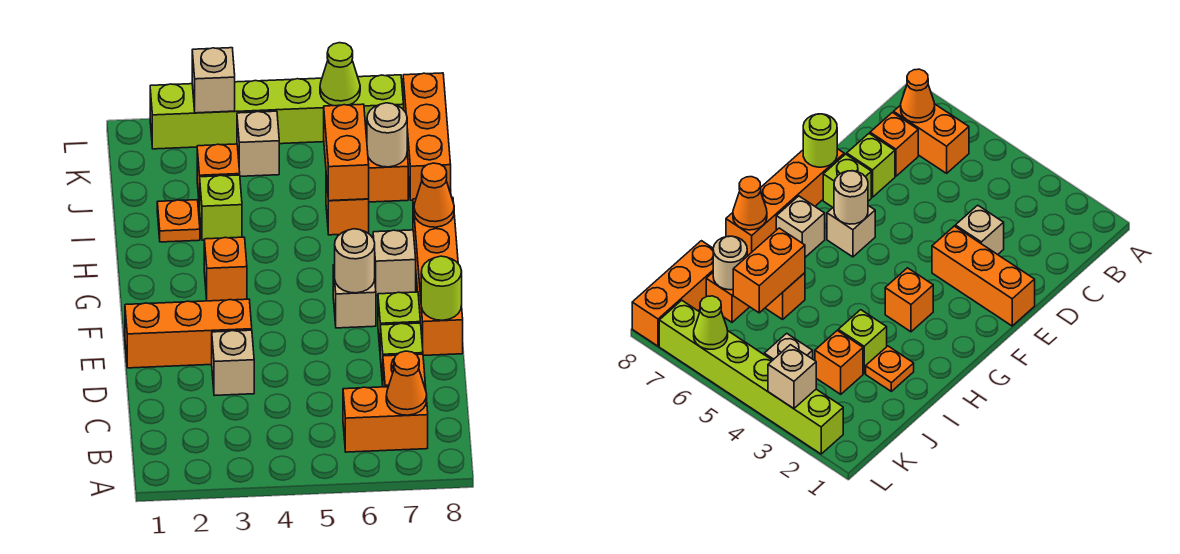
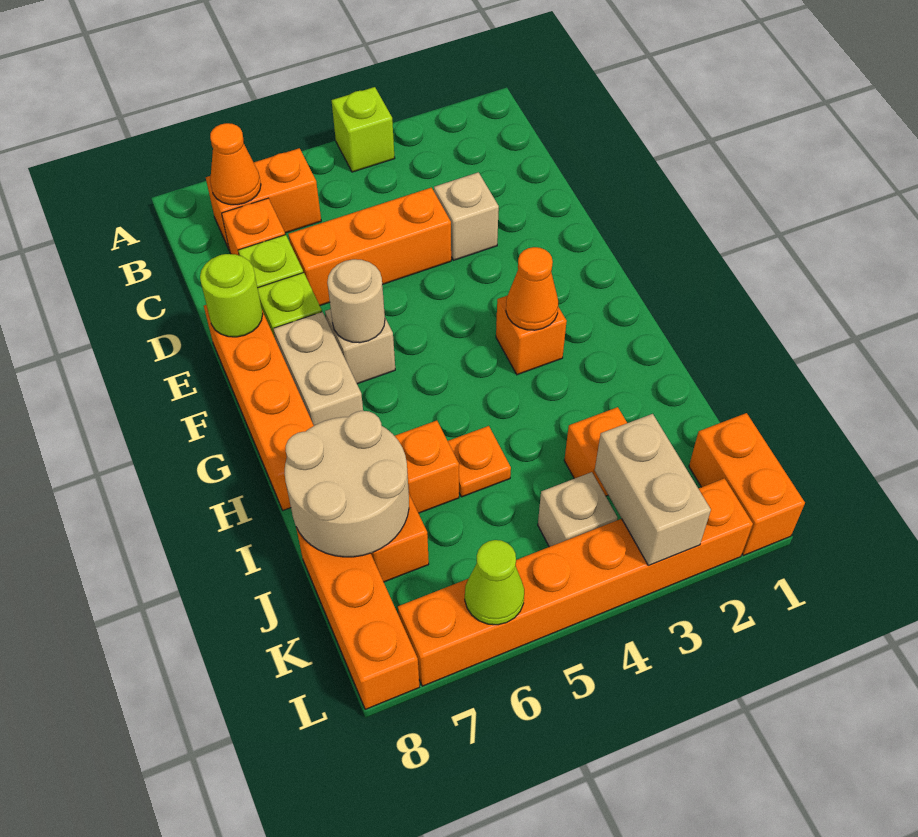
orange 1x3 brick [125,299,252,368] -> orange 1x3 brick moved to [288,188,451,305]
tan 1x1 brick [373,230,416,295] -> tan 1x2 brick [274,312,363,426]
orange 1x1 cone [414,163,454,227] -> orange 1x1 cone moved to [506,247,558,330]
orange 1x1 plate [157,200,200,242] -> orange 1x1 plate moved to [448,426,511,497]
lime 1x1 brick [200,175,242,240] -> lime 1x1 brick moved to [332,87,395,172]
orange 1x2 brick [324,104,369,201] -> orange 1x2 brick moved to [689,413,805,556]
tan 1x1 round brick [367,103,407,167] -> tan 2x2 round brick [285,411,409,557]
lime 1x6 brick [150,75,404,149] -> orange 1x6 brick [398,478,753,686]
tan 1x1 brick [192,48,235,113] -> tan 1x2 brick [595,414,711,565]

